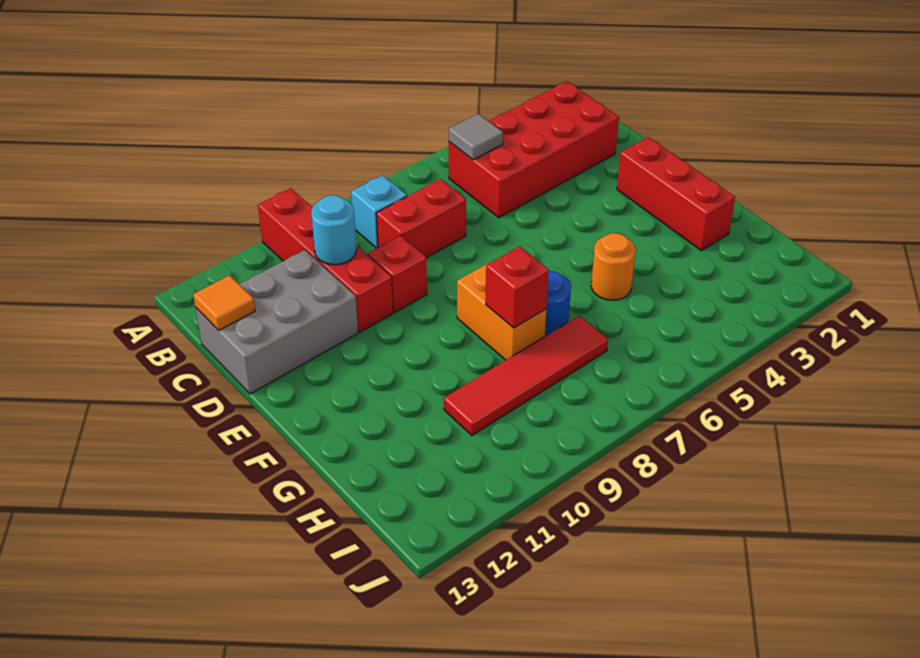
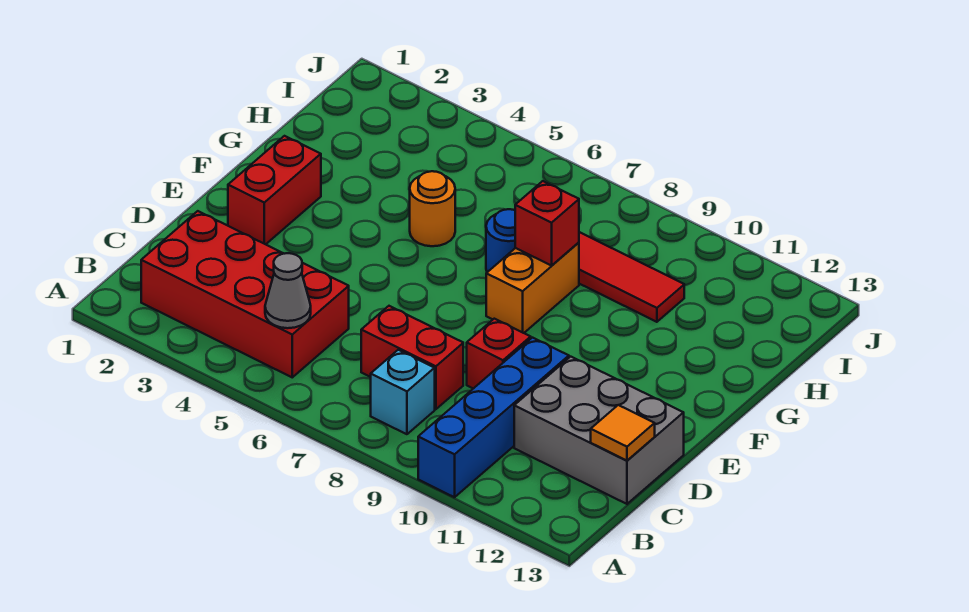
red 1x4 brick [258,188,393,332] -> blue 1x4 brick [418,338,569,497]
grey 1x1 tile [449,114,503,160] -> grey 1x1 cone [265,253,311,328]
cyan 1x1 round brick [311,195,356,265] -> none
red 1x3 brick [617,137,735,250] -> red 1x2 brick [228,136,321,244]

